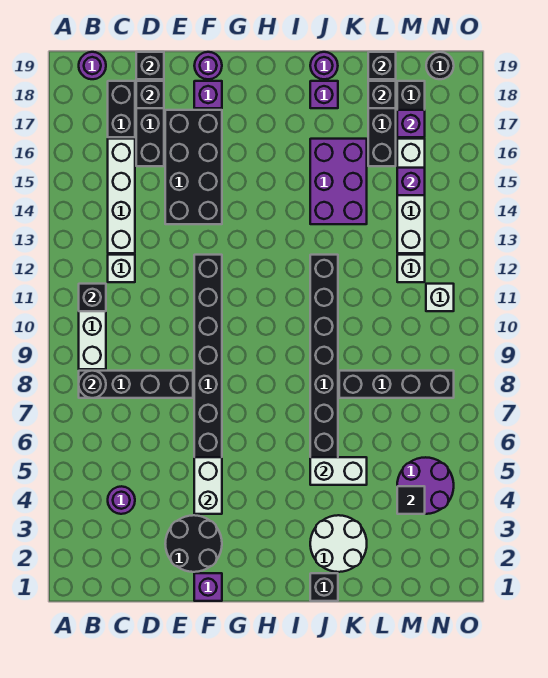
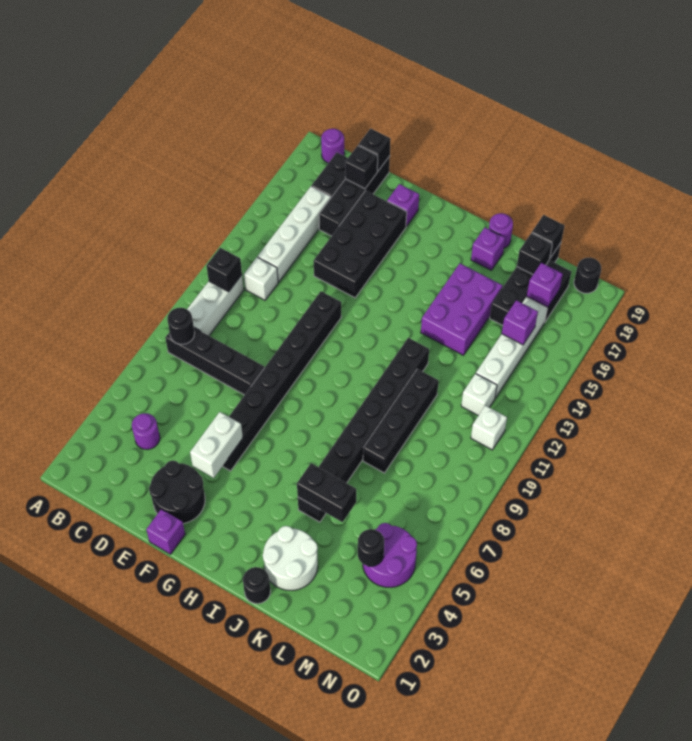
purple 1x1 round brick [194,52,222,79] -> none
black 1x1 brick [310,573,338,601] -> black 1x1 round brick [243,567,271,604]
white 1x2 brick [310,457,367,485] -> black 1x2 brick [297,463,356,522]
black 1x4 brick [339,371,454,398] -> black 1x4 brick turned to [363,369,439,473]
black 1x1 tile [397,486,425,514] -> black 1x1 round brick [358,529,384,566]

